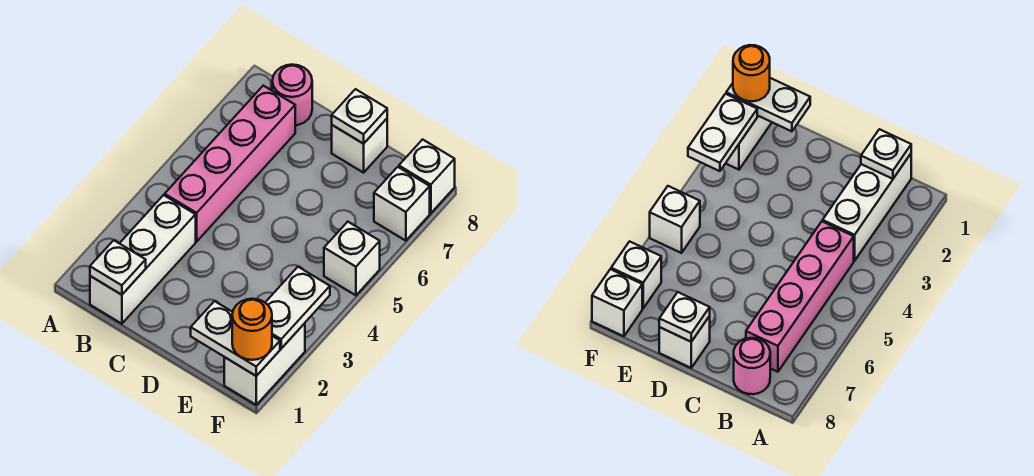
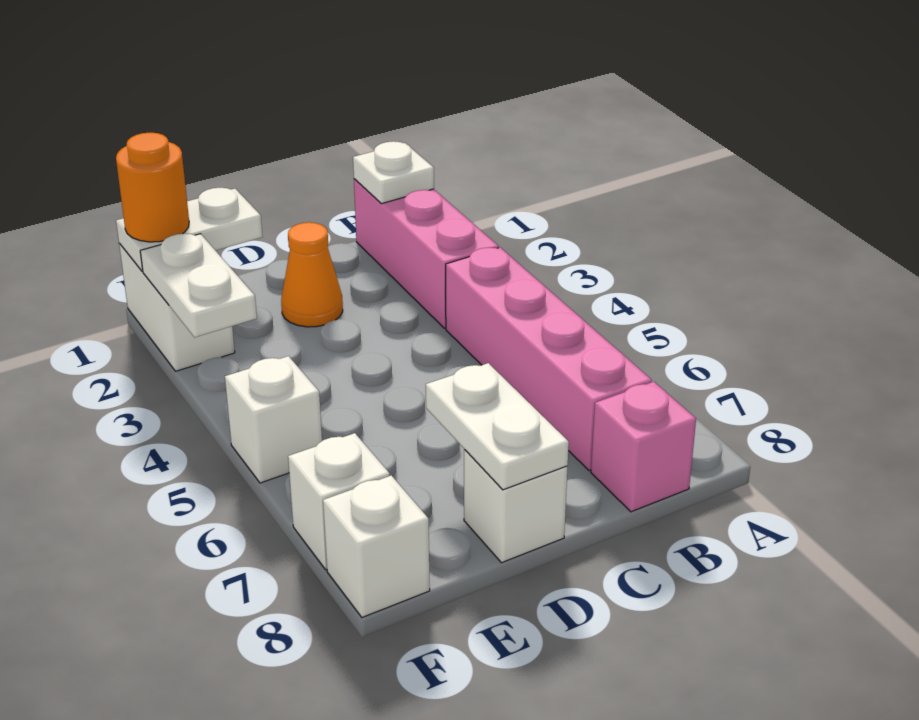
white 1x3 brick [90,195,196,324] -> pink 1x3 brick [354,179,499,328]
pink 1x1 round brick [272,65,312,125] -> pink 1x1 brick [591,382,696,512]
none -> orange 1x1 cone [281,222,343,327]
white 1x1 plate [332,89,387,144] -> white 1x2 plate [426,363,569,490]

